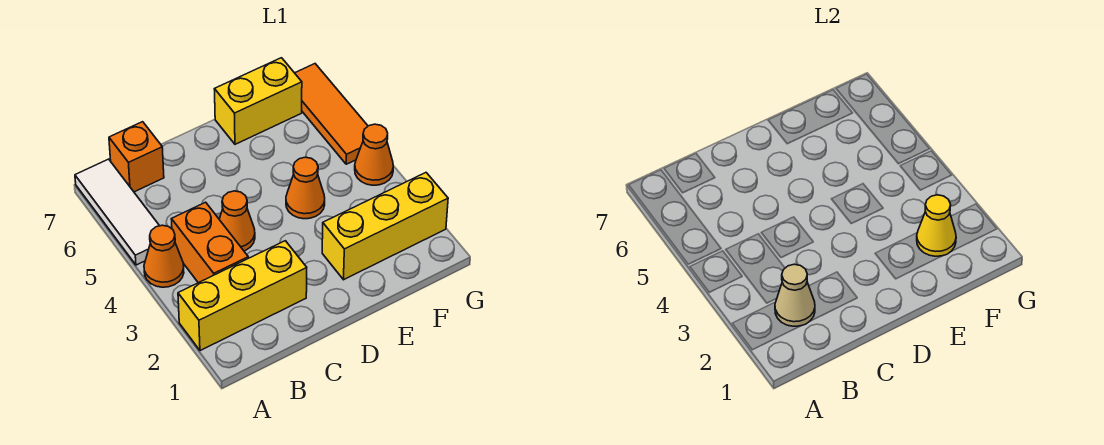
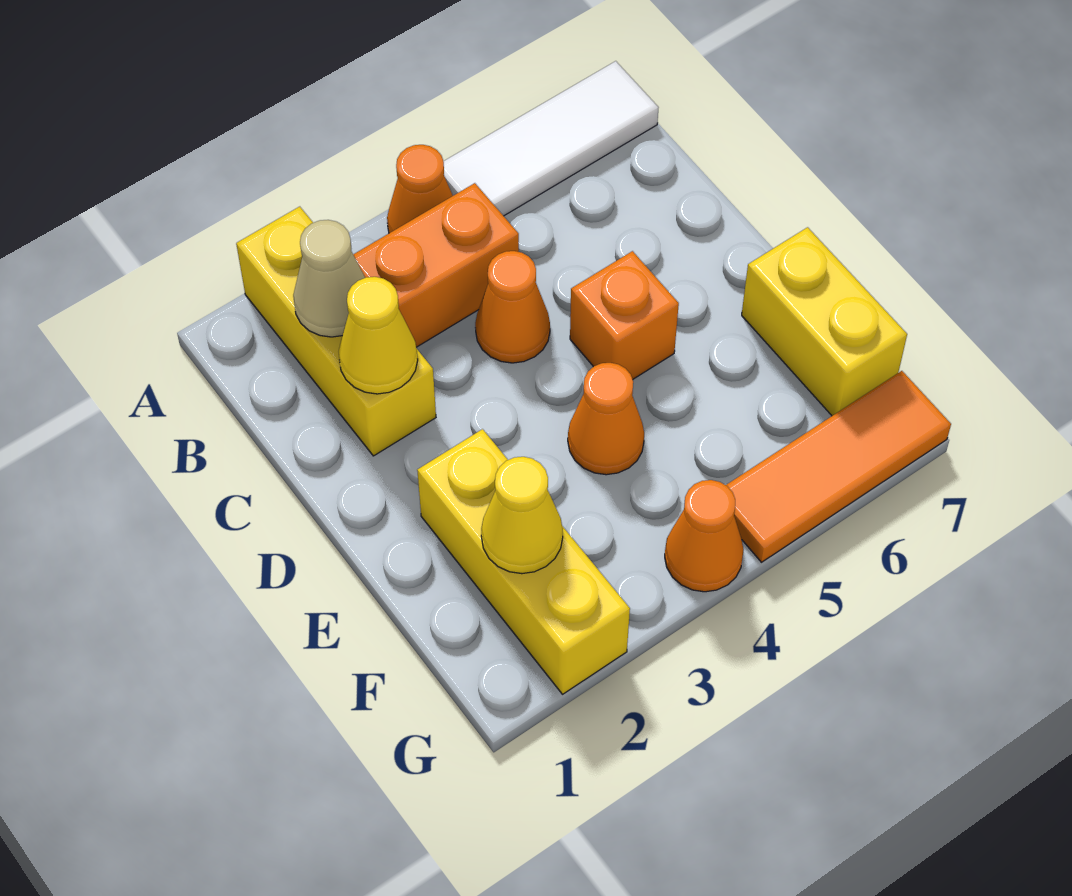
orange 1x1 brick [109,122,164,192] -> orange 1x1 brick moved to [570,251,679,379]
none -> yellow 1x1 cone [339,277,418,394]

